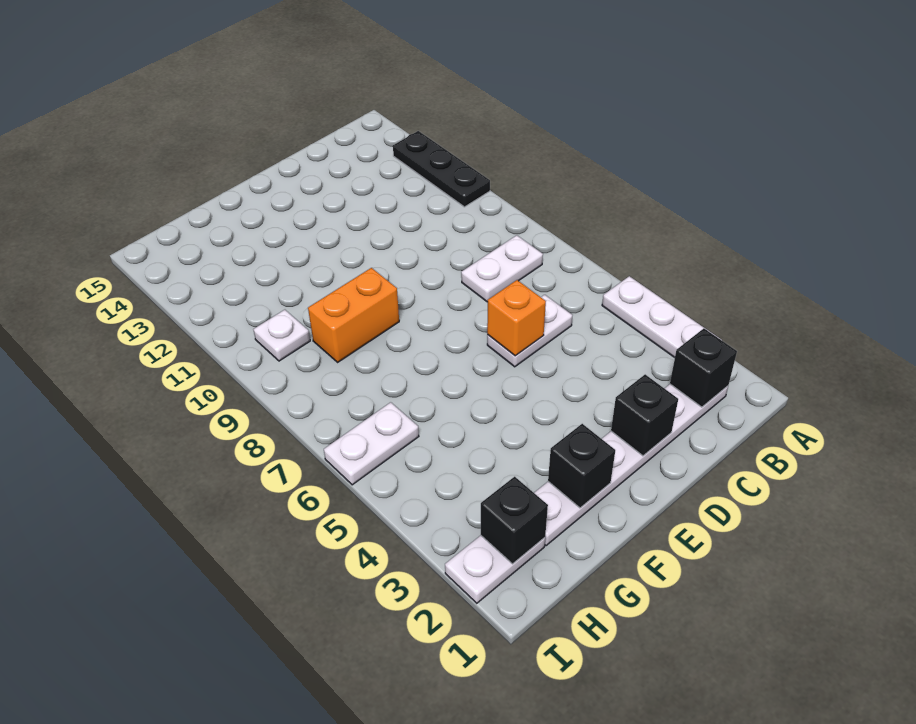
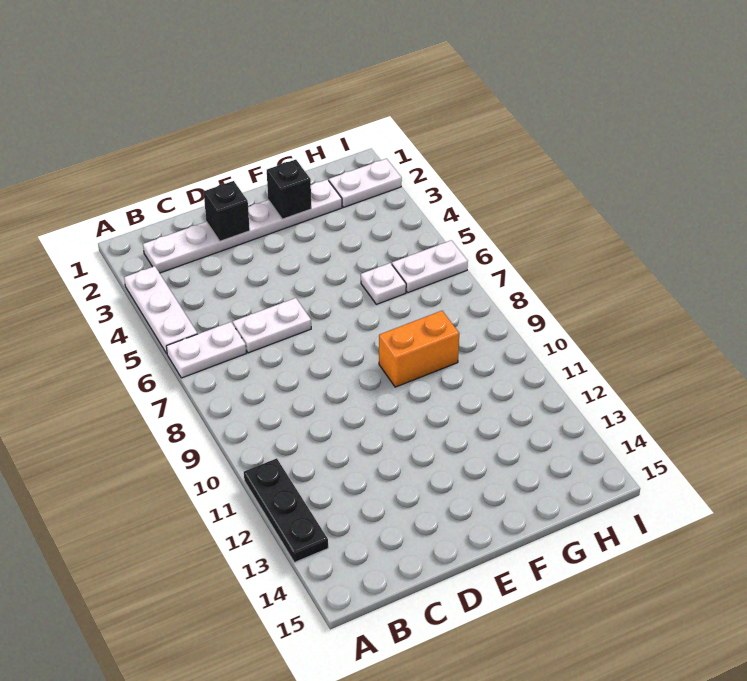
black 1x1 brick [670,328,737,407] -> none
white 1x2 plate [461,235,543,302] -> white 1x2 plate moved to [166,322,246,378]
orange 1x1 brick [487,280,546,356] -> none
black 1x1 brick [481,477,548,564] -> none
white 1x1 plate [253,310,310,361] -> white 1x1 plate moved to [361,263,406,304]

